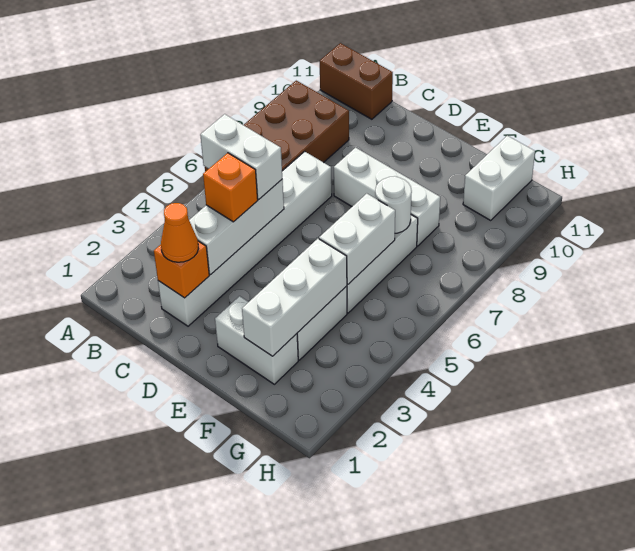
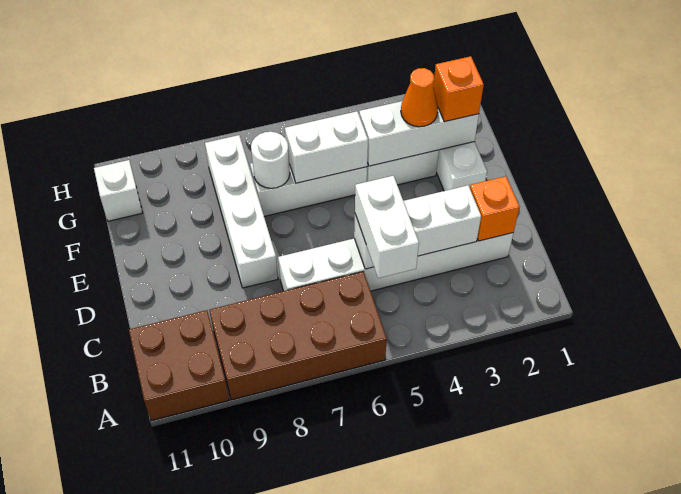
brown 1x2 brick [320,43,393,119] -> brown 2x2 brick [129,310,229,421]
orange 1x1 cone [161,203,198,262] -> orange 1x1 cone moved to [401,68,438,127]
orange 1x1 brick [203,153,258,222] -> orange 1x1 brick moved to [433,56,484,122]
white 1x3 brick [334,148,440,246] -> white 1x4 brick [205,135,278,288]
white 1x2 brick [463,136,535,220] -> white 1x1 brick [94,160,142,221]

